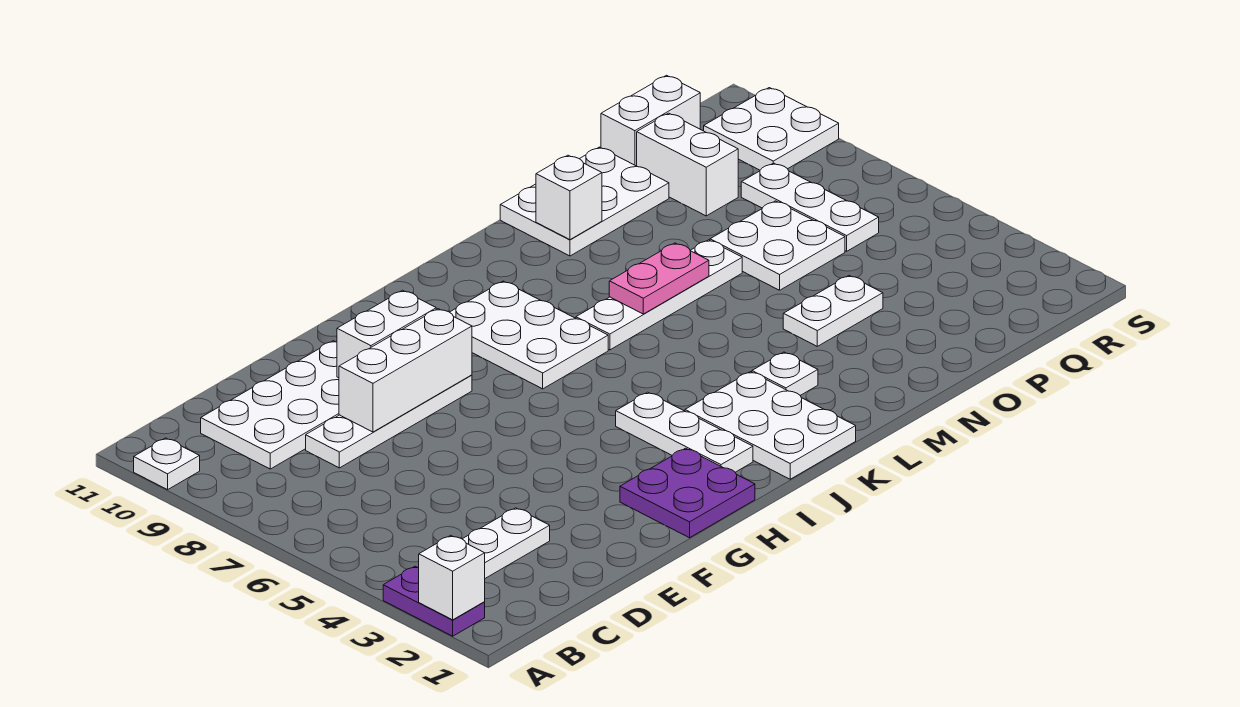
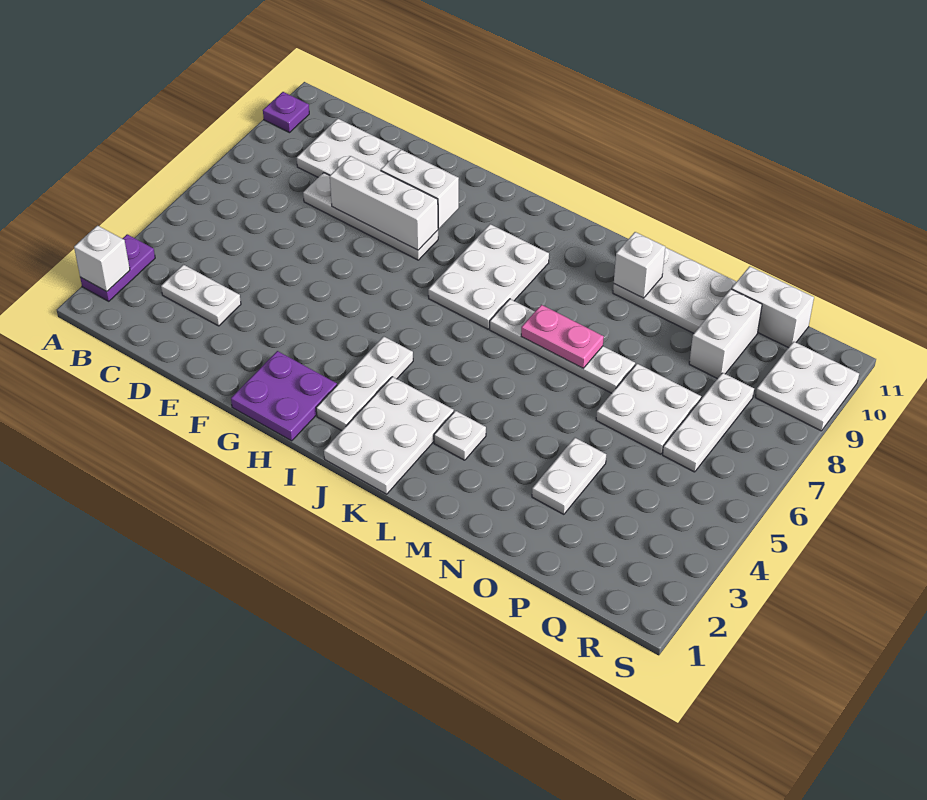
white 1x1 plate [134,438,200,490] -> purple 1x1 plate [263,92,309,133]
white 1x2 plate [783,276,883,346] -> white 1x2 plate turned to [532,438,606,514]

